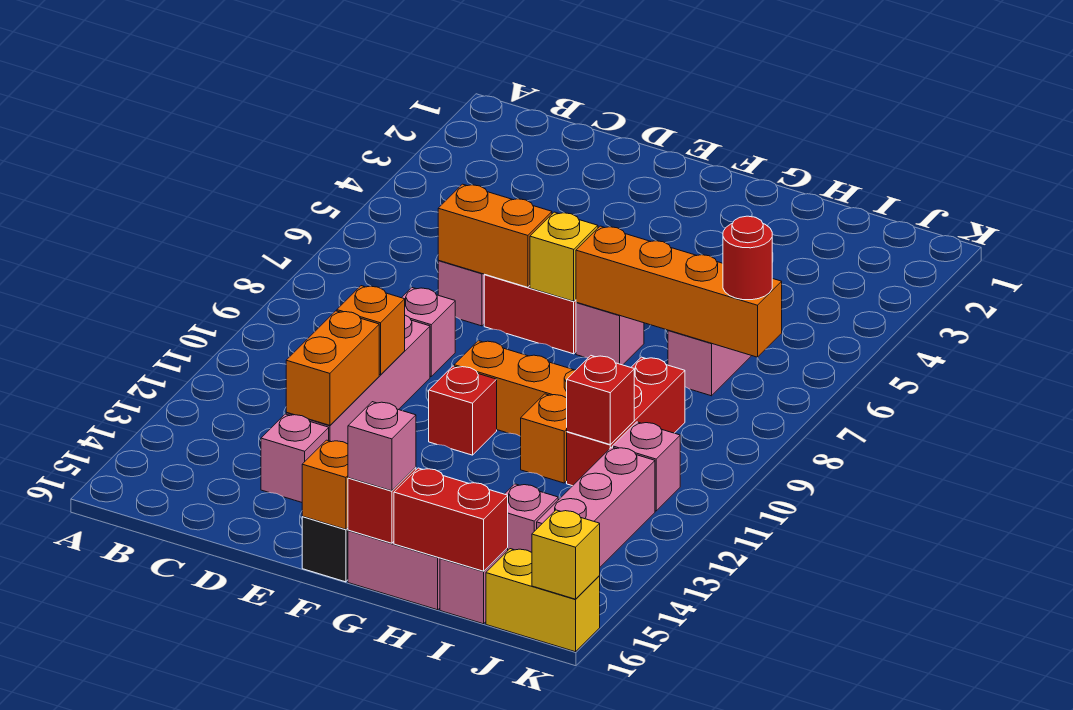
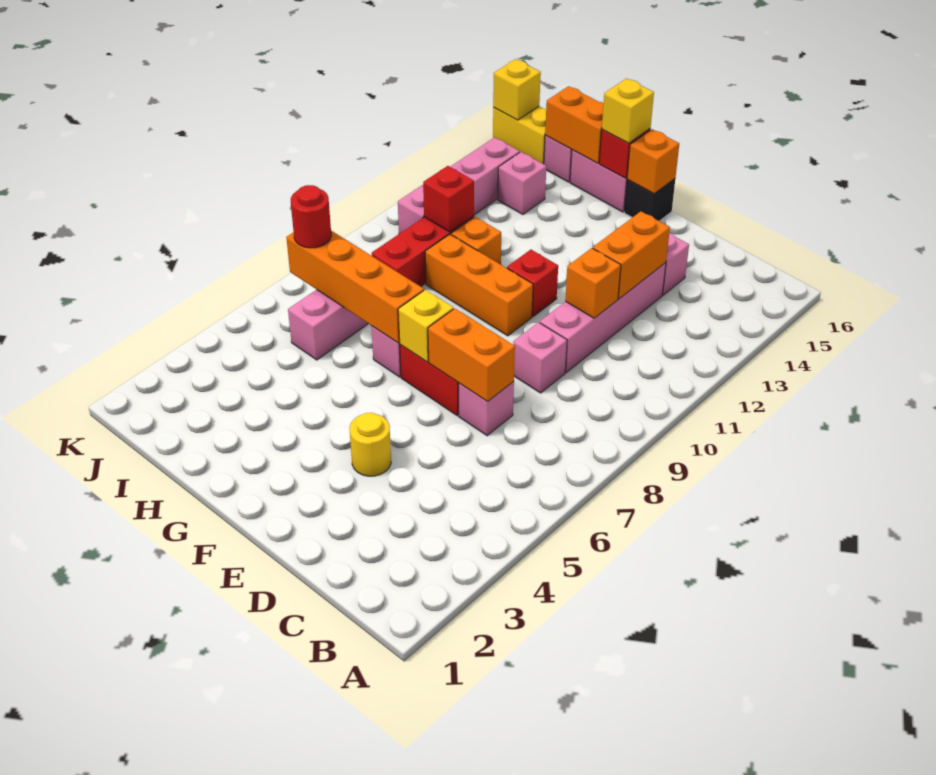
none -> yellow 1x1 round brick [350,413,391,476]
pink 1x1 brick [348,402,416,491] -> yellow 1x1 brick [602,78,654,143]
red 1x2 brick [394,468,508,571] -> orange 1x2 brick [545,86,604,163]

